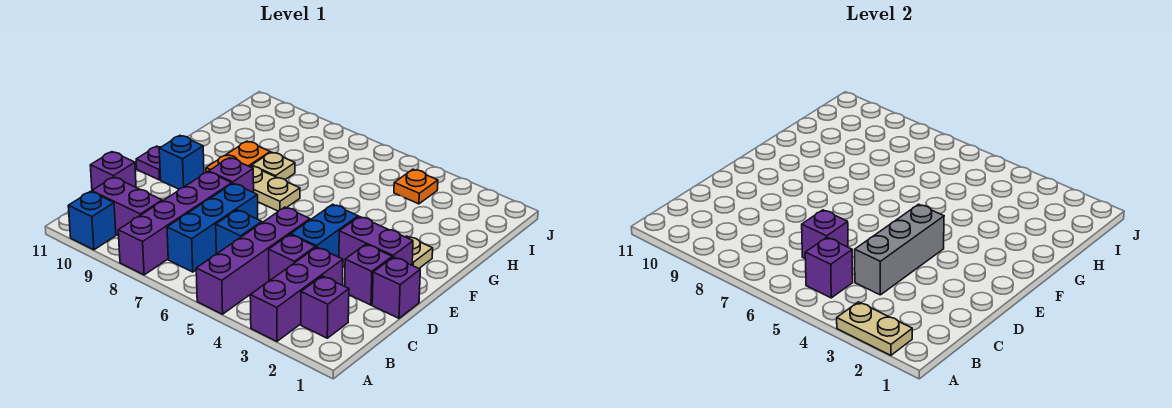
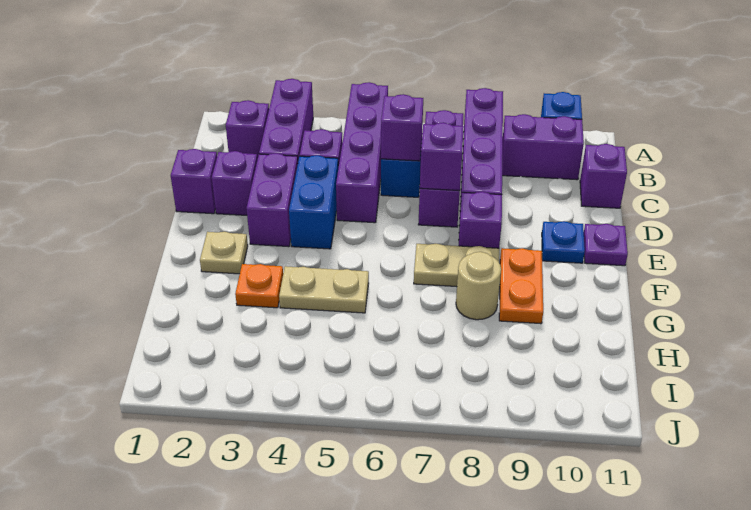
tan 1x2 plate [837,302,912,355] -> tan 1x2 plate moved to [279,266,369,313]
purple 1x1 brick [805,238,853,298] -> purple 1x1 brick moved to [420,123,464,191]
blue 1x3 brick [167,183,258,272] -> purple 1x3 brick [418,110,463,227]
grey 1x3 brick [855,204,944,295] -> none
purple 1x2 brick [339,217,413,267] -> purple 1x2 brick turned to [246,153,298,247]
blue 1x1 brick [159,136,204,189] -> blue 1x1 plate [542,221,585,263]
tan 1x1 plate [252,152,295,180] -> tan 1x1 round brick [456,252,501,320]
orange 1x1 plate [394,169,438,204] -> orange 1x1 plate moved to [235,264,283,308]

